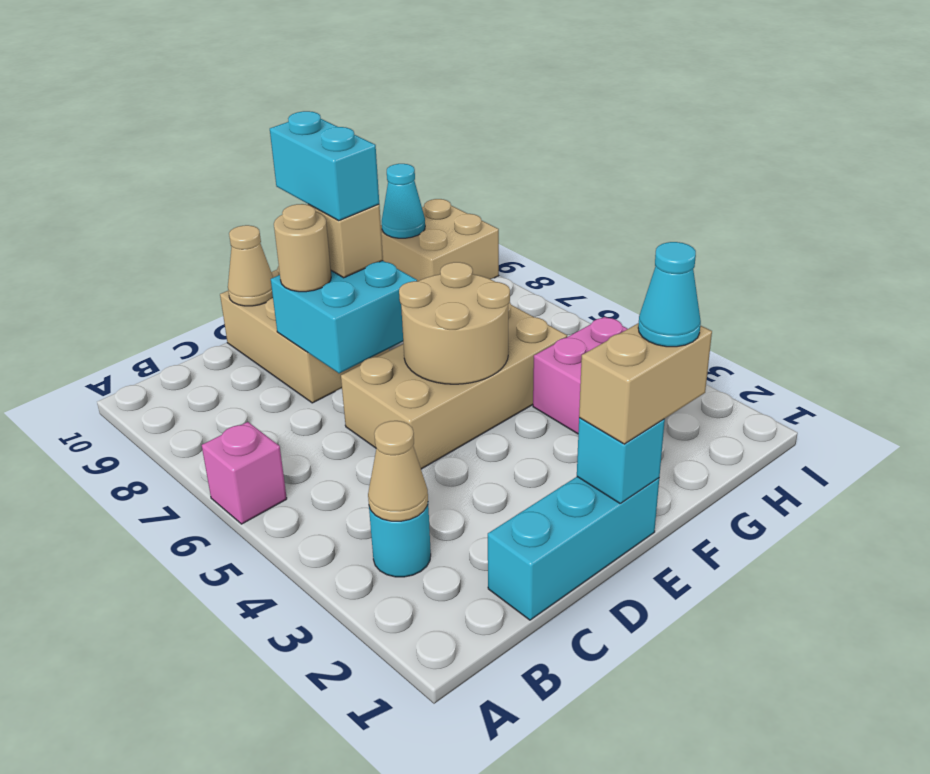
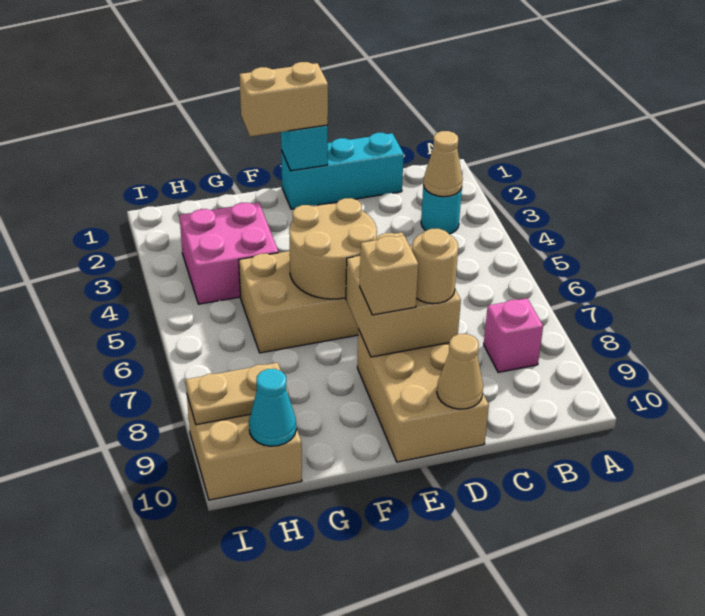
pink 1x1 brick [202,422,287,524] -> pink 1x1 brick moved to [484,298,543,372]
cyan 2x2 brick [271,261,417,373] -> tan 2x2 brick [346,246,461,357]
cyan 1x2 brick [270,111,379,221] -> none
cyan 1x1 cone [638,242,701,347] -> none
none -> tan 1x2 plate [186,363,289,425]

